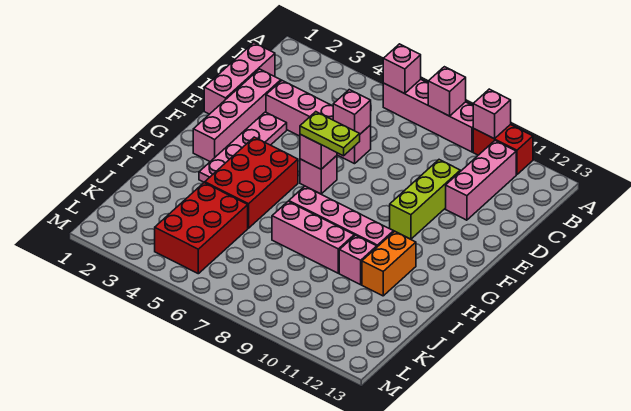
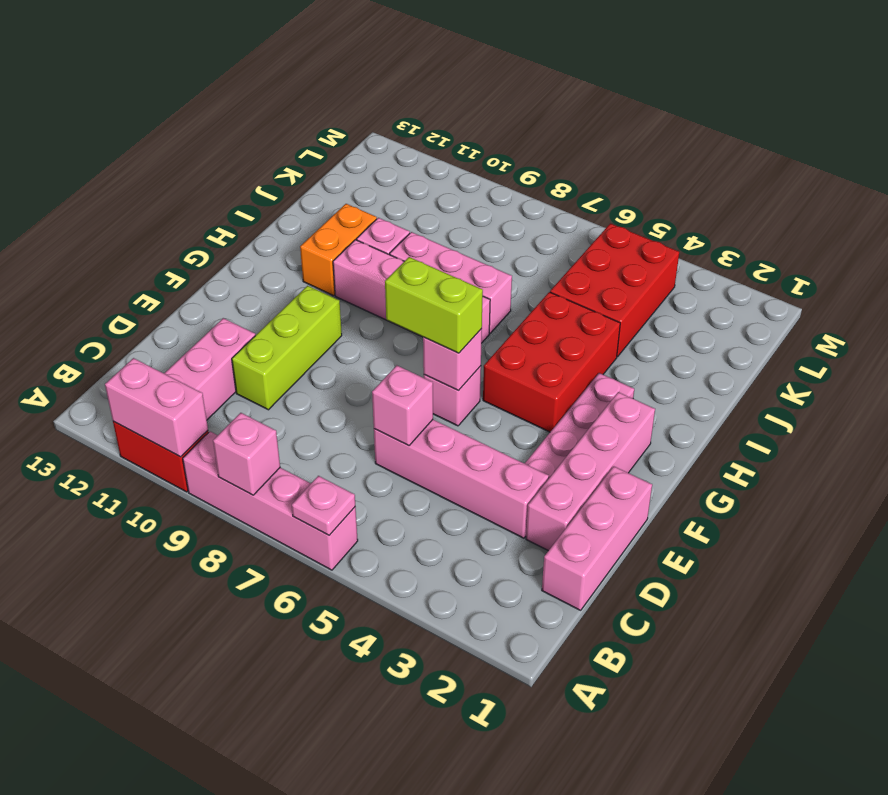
pink 1x1 brick [383,44,421,94] -> pink 1x1 plate [292,476,355,535]
pink 1x1 brick [473,89,511,139] -> pink 1x2 brick [105,358,208,457]
lime 1x2 plate [300,112,360,156] -> lime 1x2 brick [385,257,483,353]

